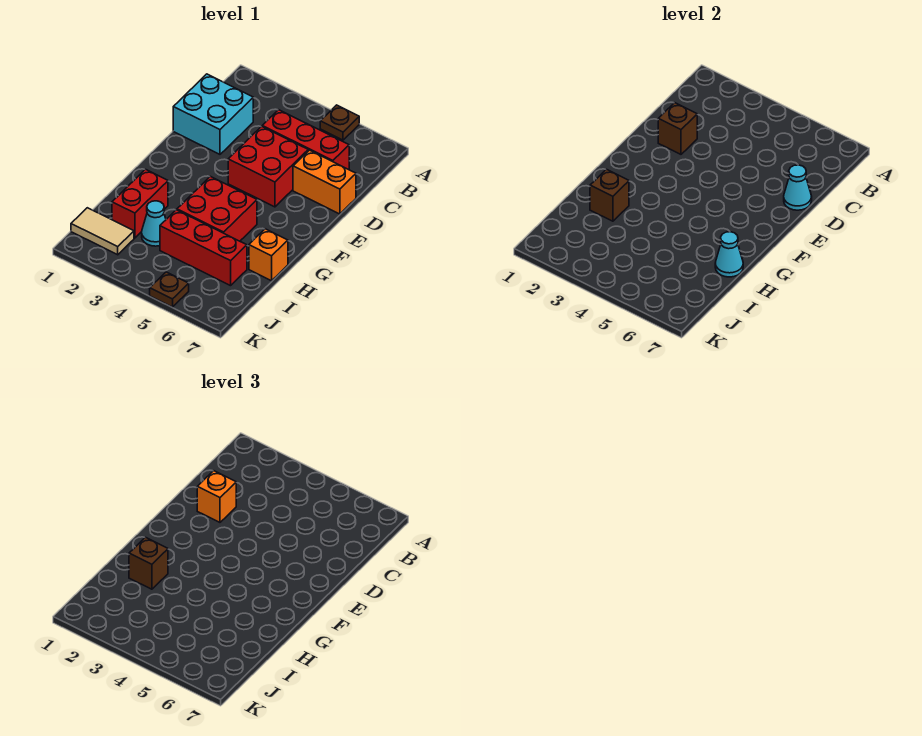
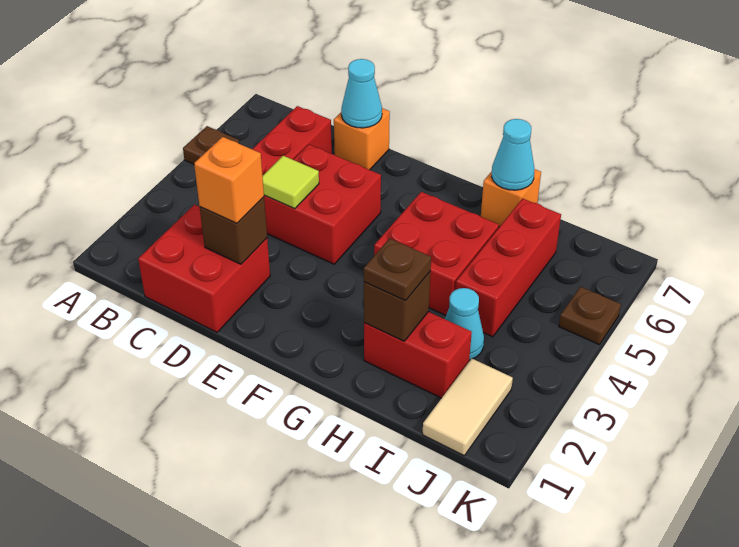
cyan 2x2 brick [173,74,253,154] -> red 2x2 brick [138,205,270,332]
none -> lime 1x1 tile [263,156,319,209]
orange 1x2 brick [293,150,356,214] -> orange 1x1 brick [334,108,390,170]
brown 1x1 brick [129,537,168,589] -> brown 1x1 plate [364,238,431,301]

